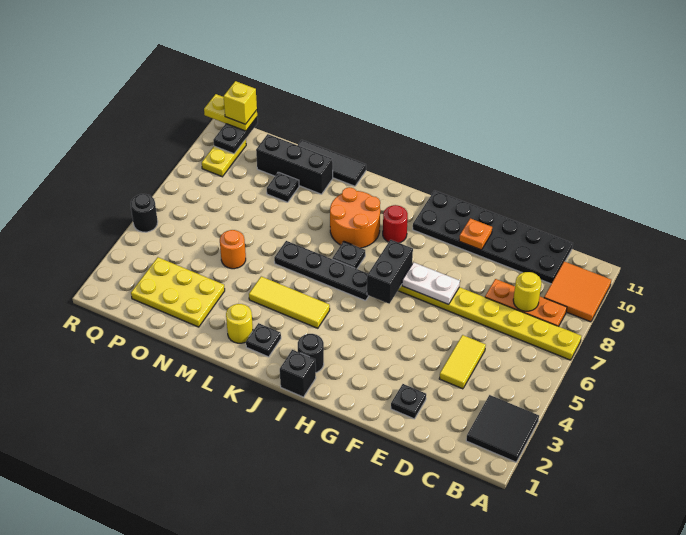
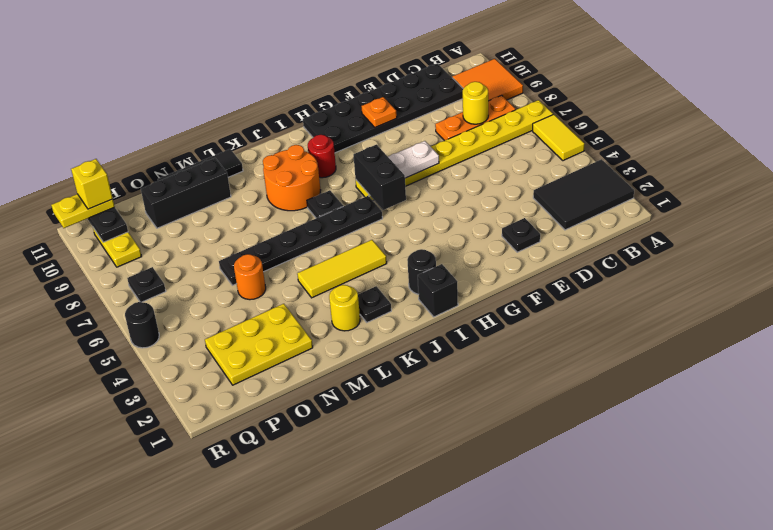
black 2x2 tile [466,395,539,462] -> black 2x3 tile [533,159,634,230]
yellow 1x2 tile [439,335,486,389] -> yellow 1x2 tile moved to [533,115,585,161]
black 1x4 plate [274,241,369,301] -> black 1x6 plate [219,196,382,285]
black 1x1 plate [267,172,299,202] -> black 1x1 plate moved to [127,267,166,302]

